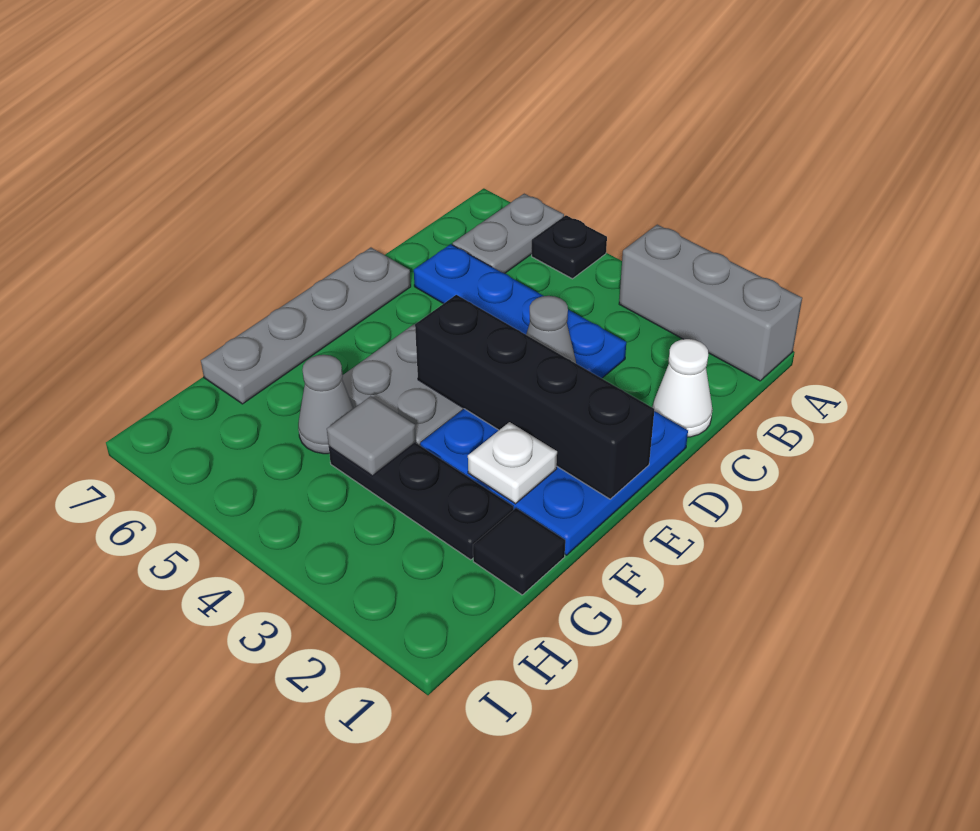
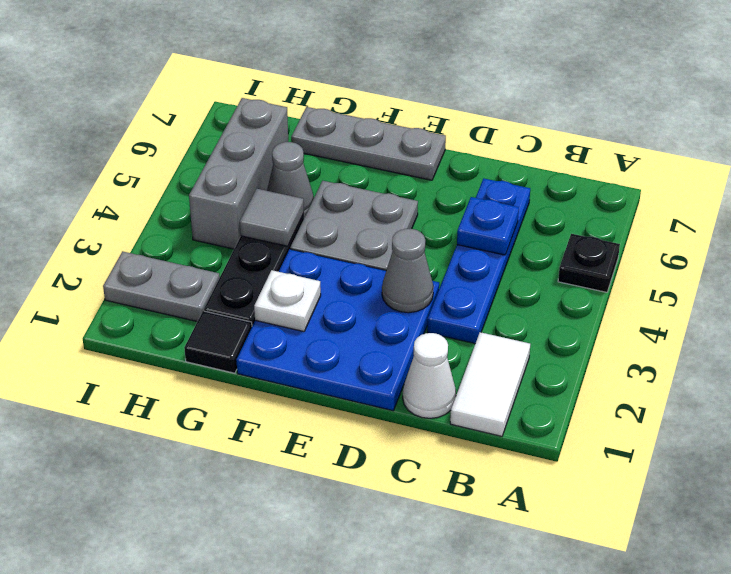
grey 1x3 brick [619,225,802,381] -> grey 1x3 brick moved to [189,98,288,249]
grey 1x2 plate [453,194,564,273] -> grey 1x2 plate moved to [103,251,220,321]
none -> white 1x2 tile [450,332,530,436]
none -> blue 1x1 plate [457,197,519,255]
grey 1x4 plate [201,248,411,404] -> grey 1x3 plate [291,107,446,180]
black 1x4 brick [415,295,654,499] -> none

